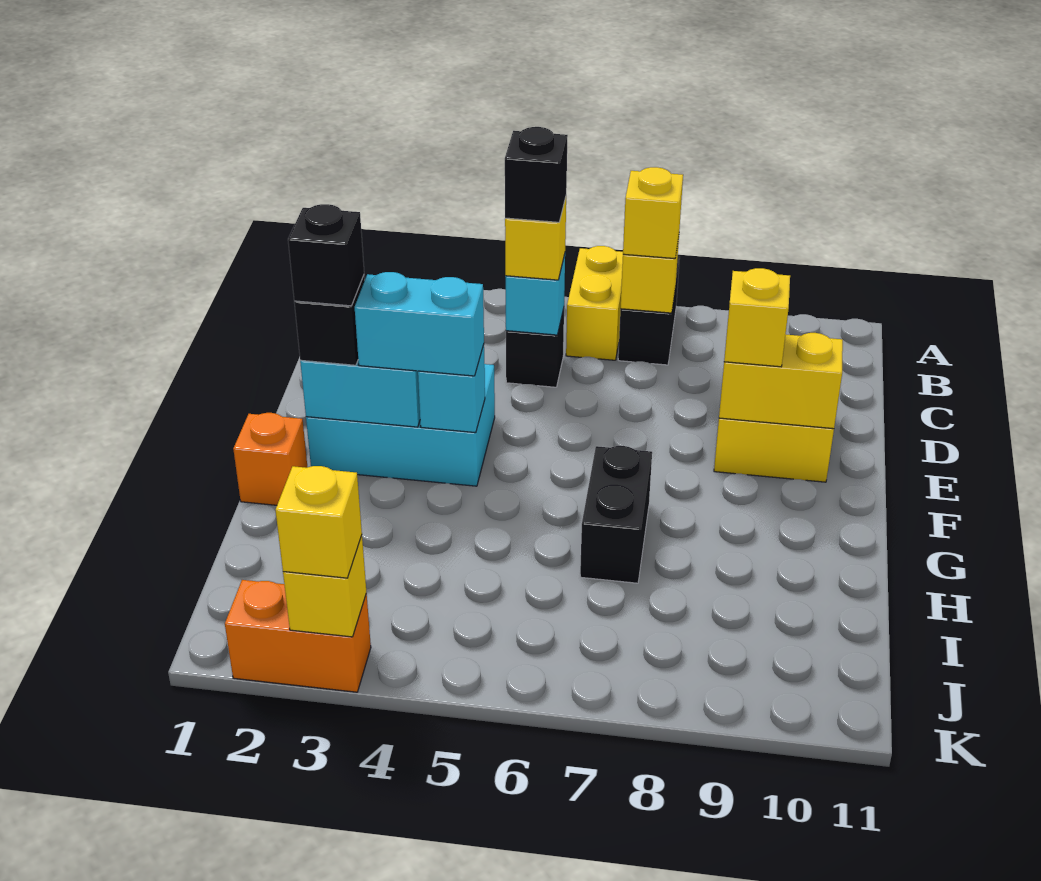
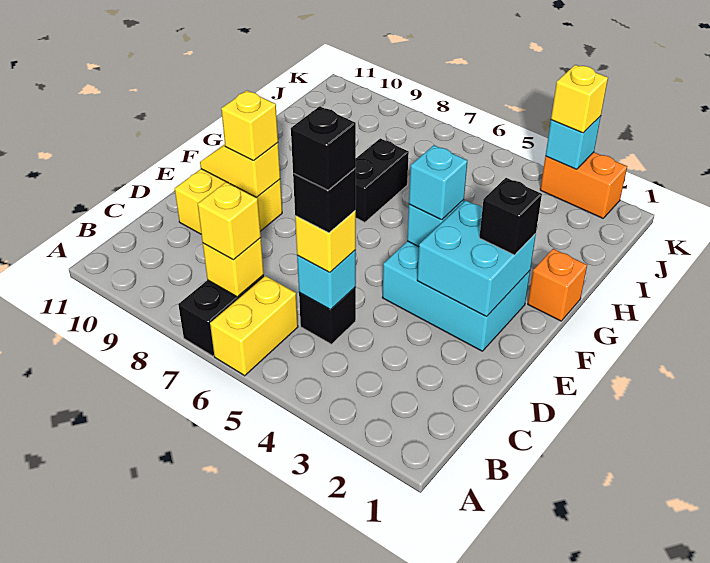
yellow 1x2 brick [719,333,843,429] -> yellow 1x2 slope [200,143,280,198]
black 1x1 brick [288,204,364,306] -> black 1x1 brick moved to [291,106,356,190]
cyan 1x2 brick [355,272,484,376] -> cyan 1x1 brick [409,145,467,220]
yellow 1x1 brick [283,536,366,637] -> cyan 1x1 brick [545,116,601,169]

